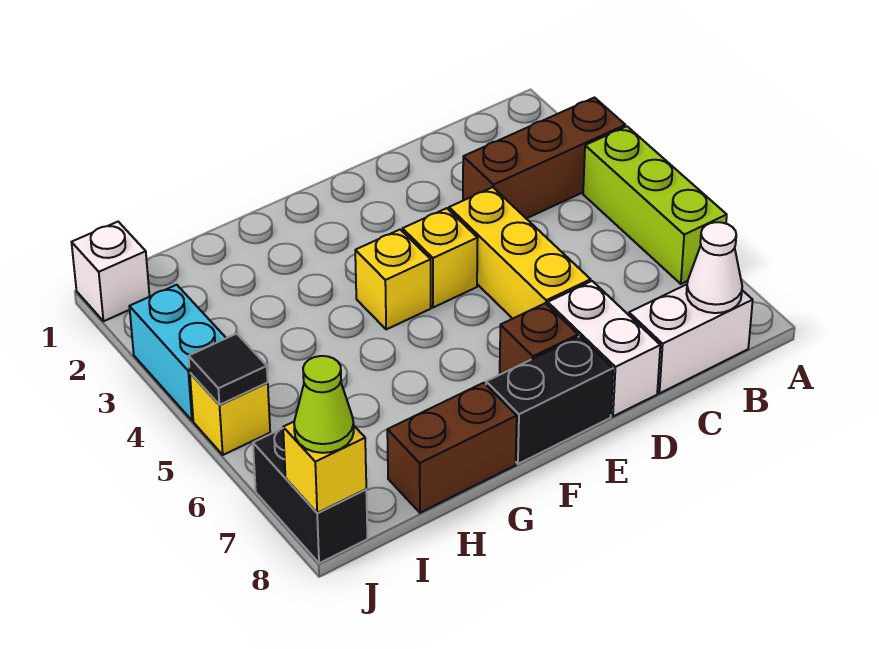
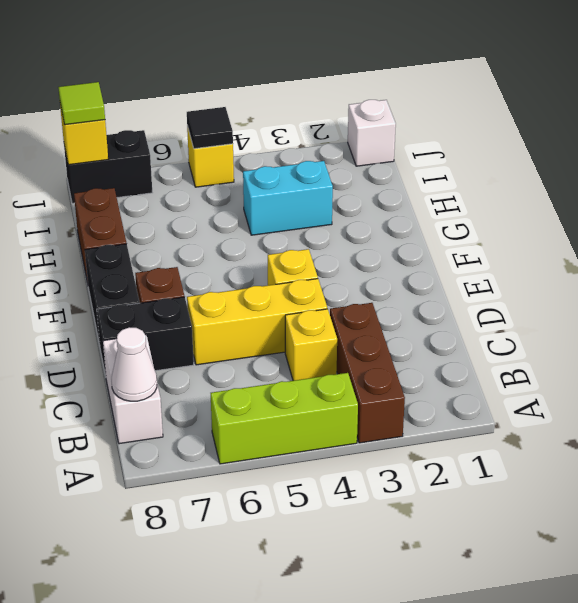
white 1x2 brick [548,281,660,416] -> black 1x2 brick [97,297,194,376]
yellow 1x1 brick [355,230,431,329] -> yellow 1x1 brick moved to [285,309,337,381]
cyan 1x2 brick [129,285,226,421] -> cyan 1x2 brick moved to [243,161,333,235]
lime 1x1 cone [294,356,354,453] -> lime 1x1 tile [58,82,105,125]

